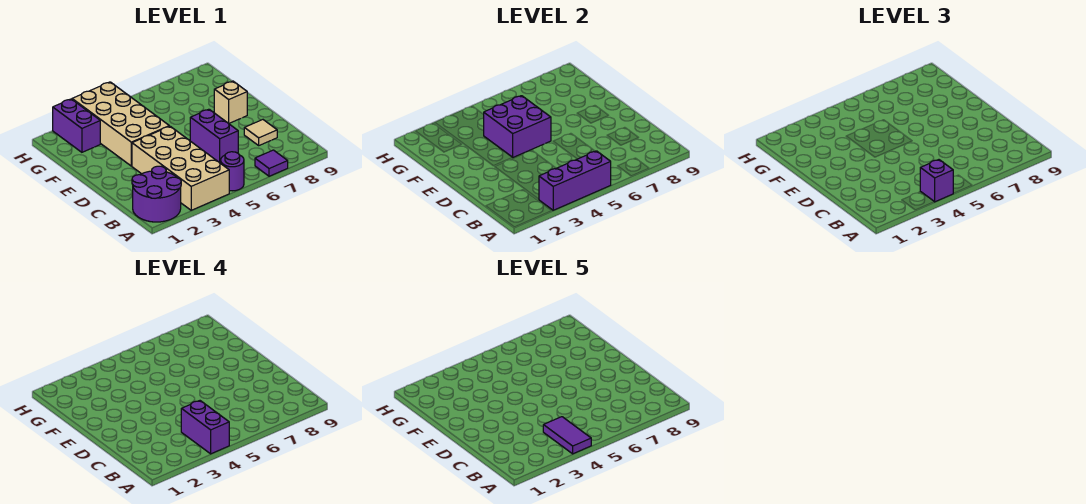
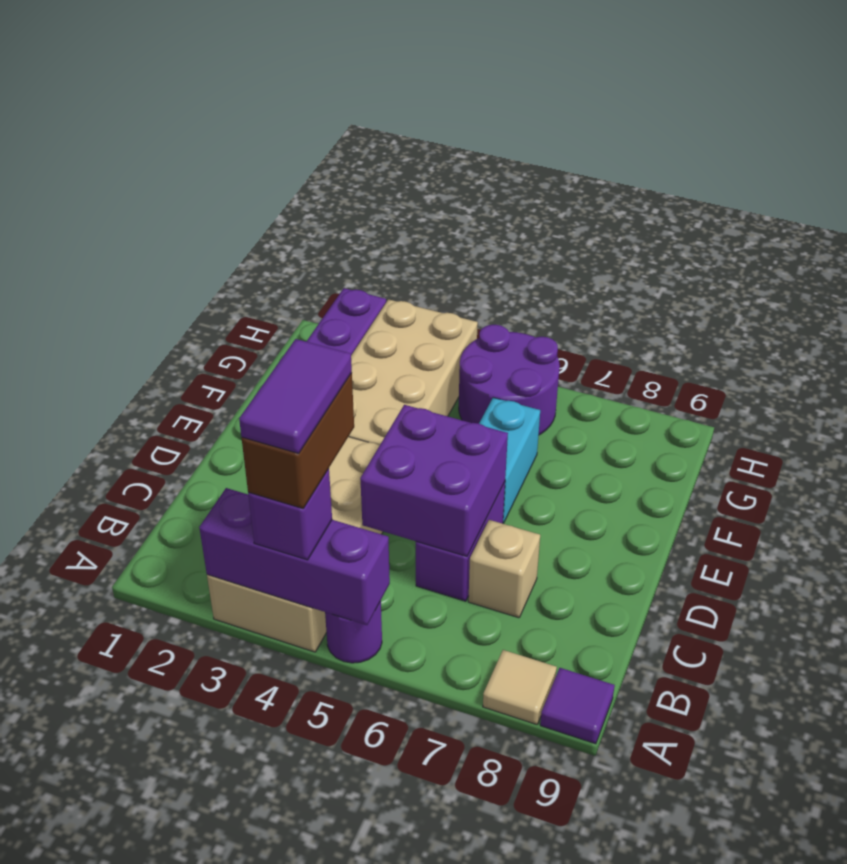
purple 2x2 round brick [132,166,181,222] -> purple 2x2 round brick moved to [459,325,560,435]
purple 1x2 brick [181,401,229,454] -> brown 1x2 brick [242,373,354,508]
purple 1x1 tile [255,150,288,176] -> purple 1x1 tile moved to [540,668,615,744]
tan 1x1 tile [244,120,277,145] -> tan 1x1 tile moved to [483,650,557,724]
purple 2x2 brick [484,96,551,157] -> purple 2x2 brick moved to [360,405,508,556]
none -> cyan 1x2 brick [479,398,540,523]
tan 1x1 brick [214,81,247,124] -> tan 1x1 brick moved to [468,520,540,618]

